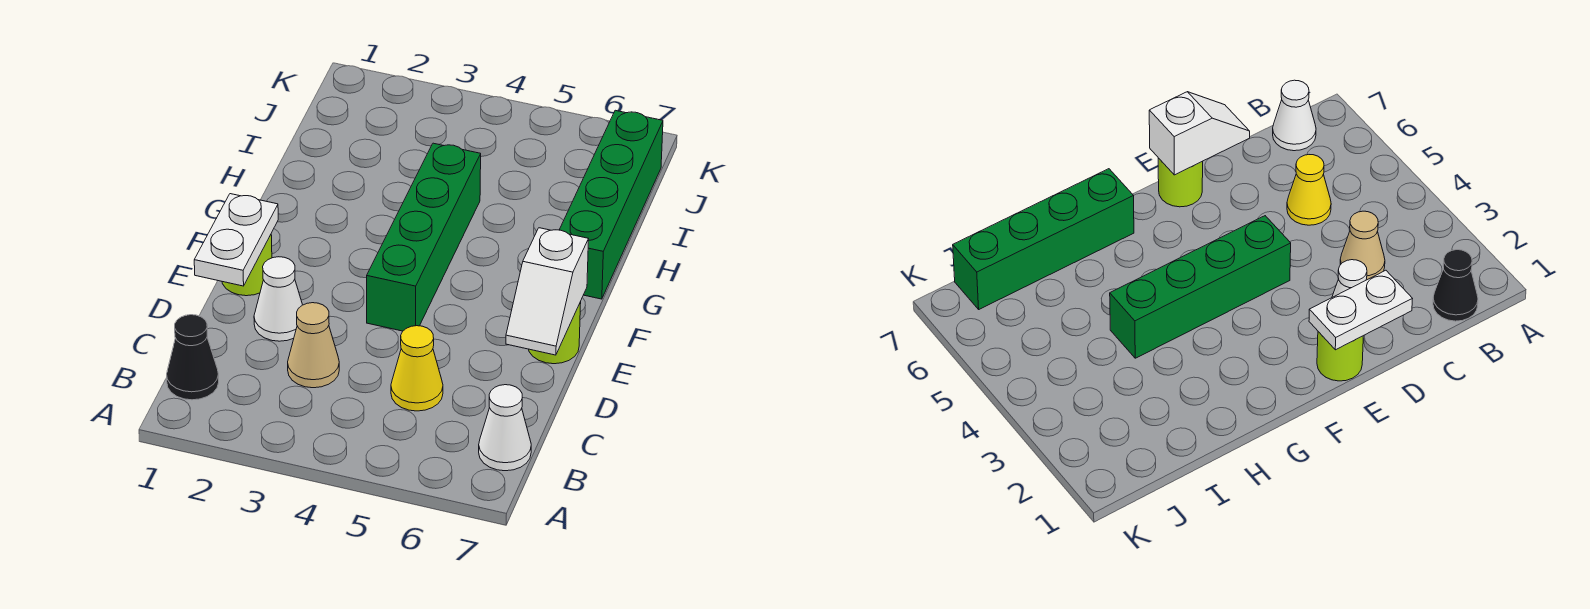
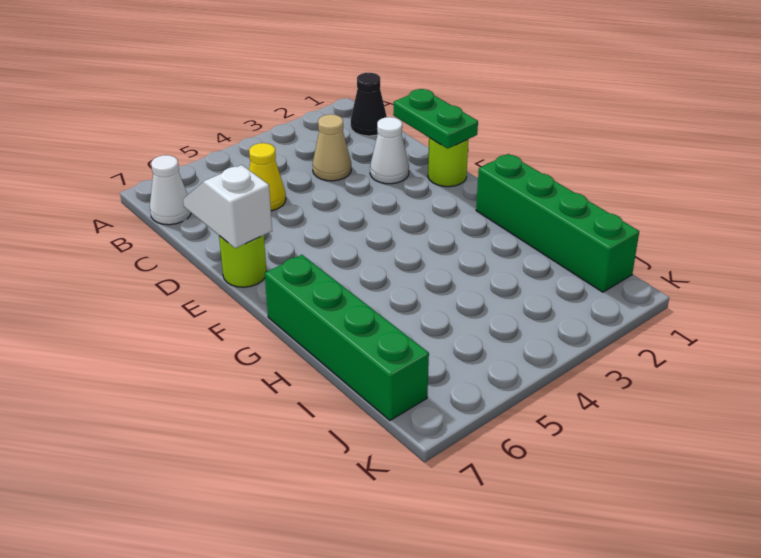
white 1x2 plate [194,194,278,286] -> green 1x2 plate [393,89,478,148]
green 1x4 brick [367,143,481,331] -> green 1x4 brick moved to [476,154,639,292]

